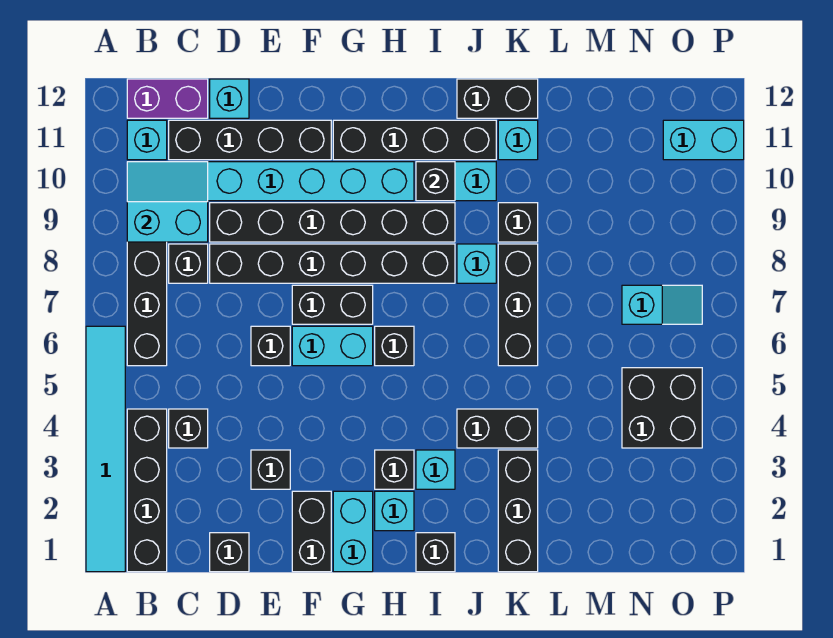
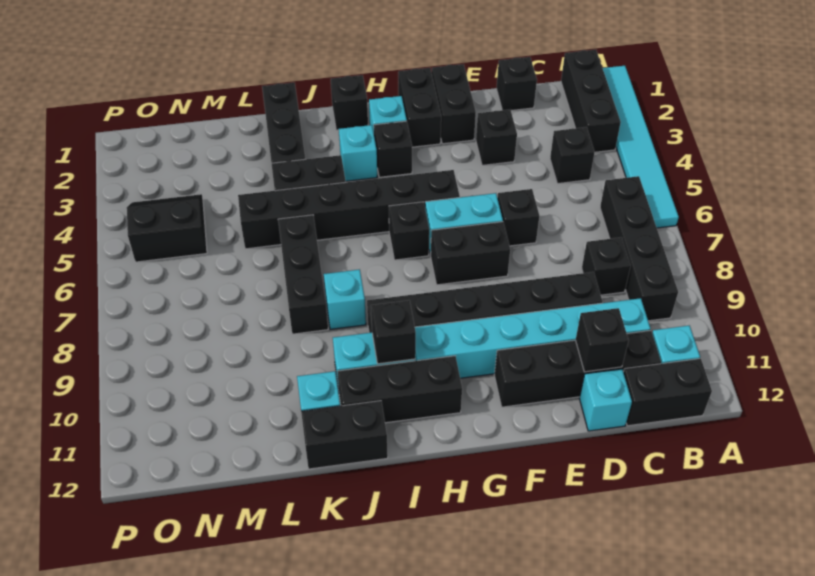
black 1x4 brick [127,409,167,572] -> black 1x3 brick [561,50,621,152]
cyan 2x2 slope [127,162,208,242] -> none
purple 1x2 brick [127,79,208,118] -> black 1x2 brick [623,359,712,426]
black 1x6 brick [210,244,455,283] -> black 1x6 brick moved to [238,170,460,249]
cyan 1x2 brick [333,491,373,572] -> black 1x2 brick [398,68,441,147]
black 1x4 brick [333,120,496,160] -> black 1x3 brick [337,356,462,423]
black 1x1 brick [498,203,538,242] -> black 1x1 brick moved to [576,308,629,372]
black 2x2 brick [622,368,702,448] -> black 2x2 slope [127,194,207,262]
cyan 1x2 slope [622,285,702,324] -> none
cyan 1x2 brick [663,120,744,160] -> none

